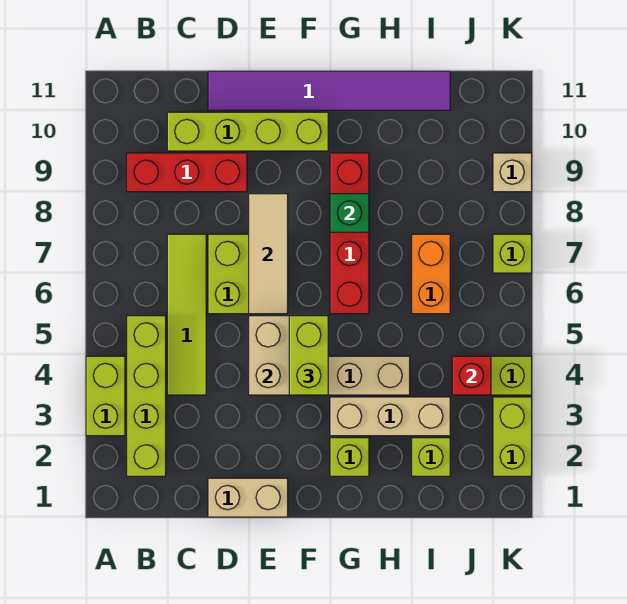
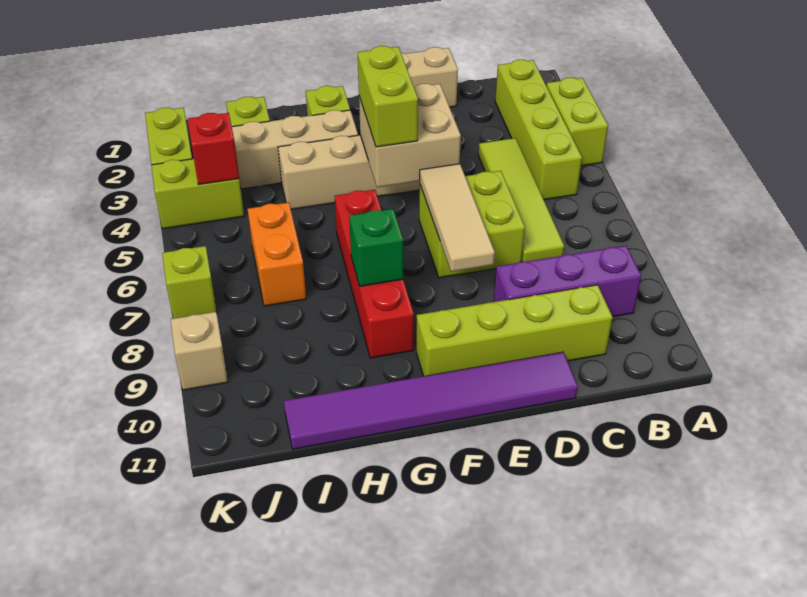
red 1x3 brick [127,153,247,192] -> purple 1x3 brick [494,246,641,317]

